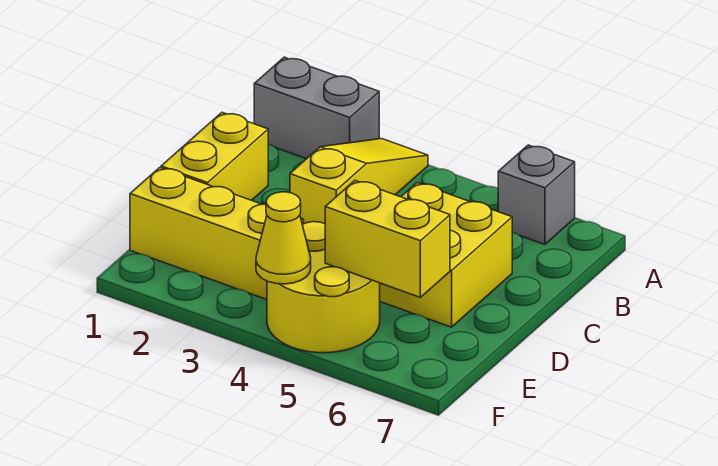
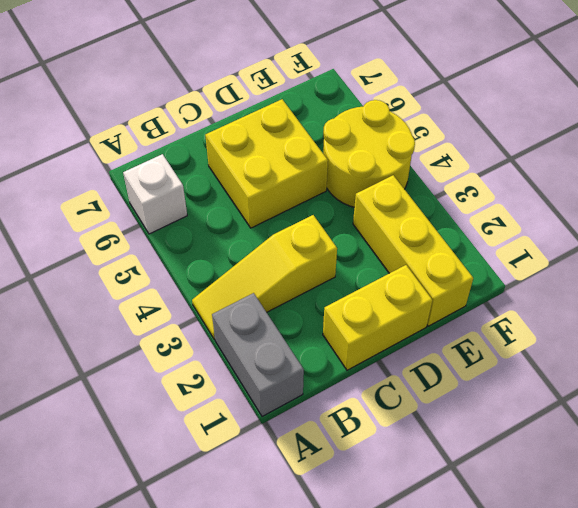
grey 1x1 brick [498,145,575,245] -> white 1x1 brick [123,154,187,234]
yellow 1x2 brick [325,181,450,297] -> none
yellow 1x1 cone [256,192,311,284] -> none

